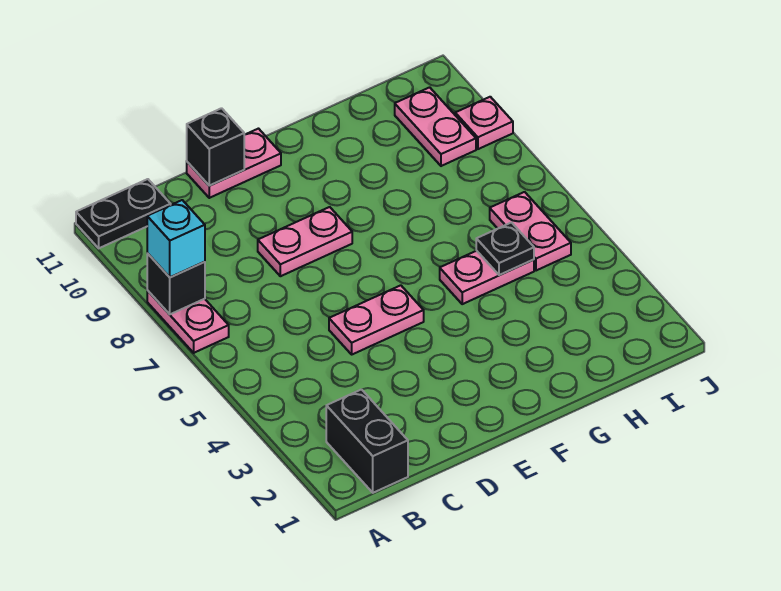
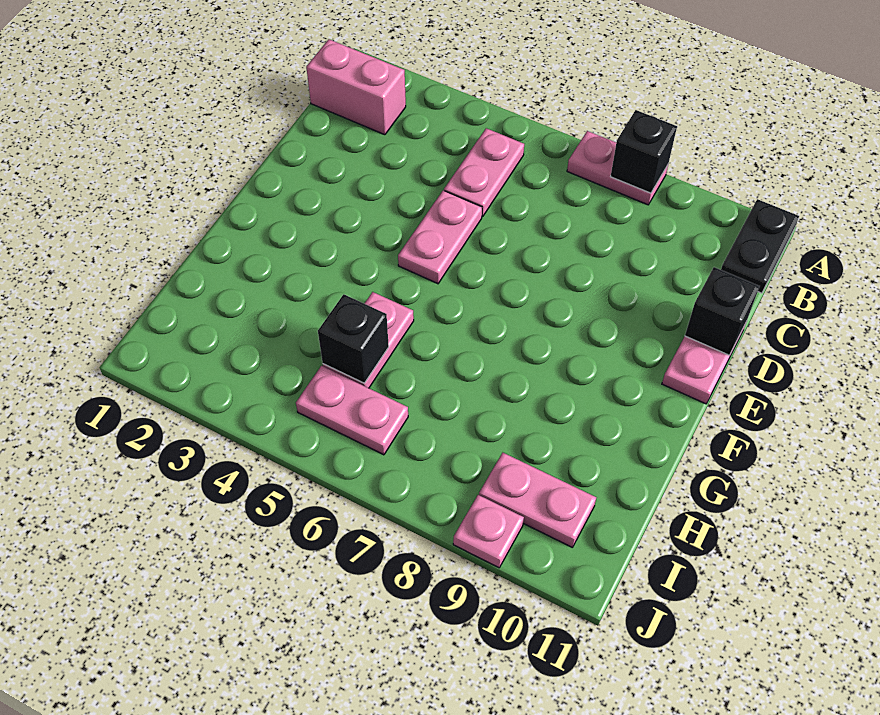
cyan 1x1 brick [147,200,205,277] -> none
black 1x2 brick [326,389,408,493] -> pink 1x2 brick [306,39,406,135]
pink 1x2 plate [258,207,352,276] -> pink 1x2 plate moved to [444,128,524,217]
black 1x1 plate [476,223,534,275] -> black 1x1 brick [318,294,389,383]

